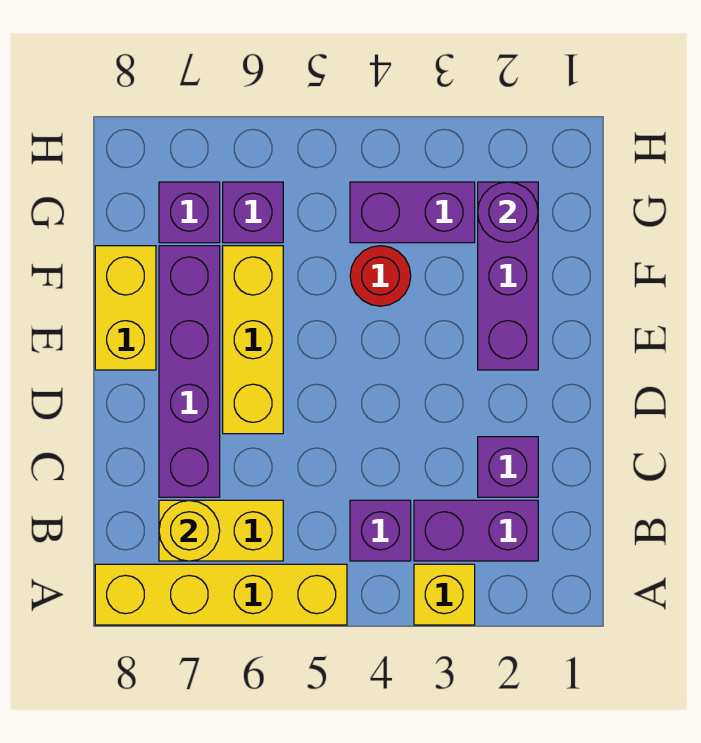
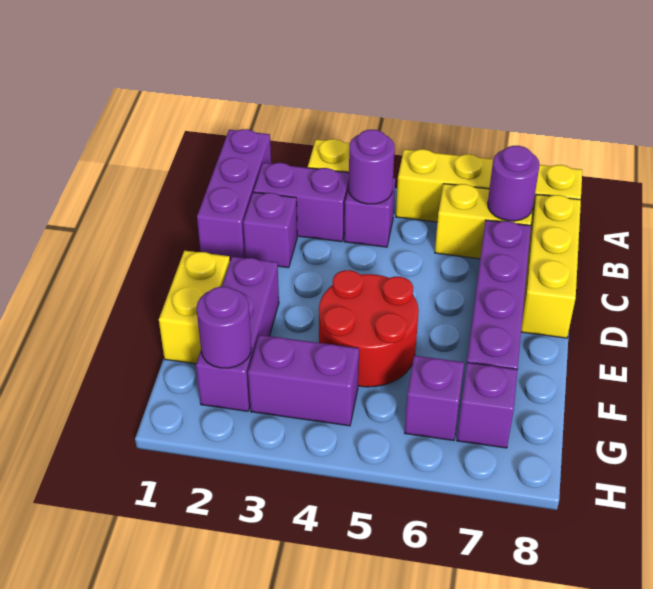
none -> purple 1x3 brick [197,129,271,260]
none -> purple 1x1 round brick [349,130,395,204]
yellow 1x1 round brick [159,501,220,561] -> purple 1x1 round brick [488,146,540,221]
yellow 1x3 brick [223,246,283,434] -> yellow 1x3 brick moved to [521,194,581,338]
yellow 1x2 brick [95,246,156,370] -> yellow 1x2 brick moved to [159,251,230,364]
red 1x1 round brick [350,246,411,306] -> red 2x2 round brick [319,270,419,387]

